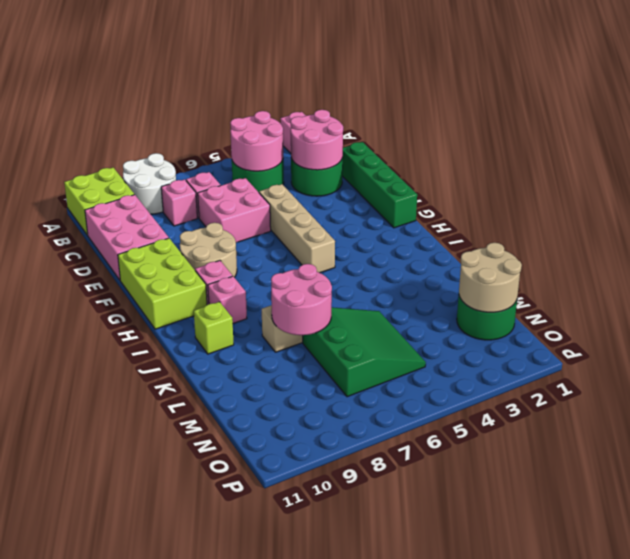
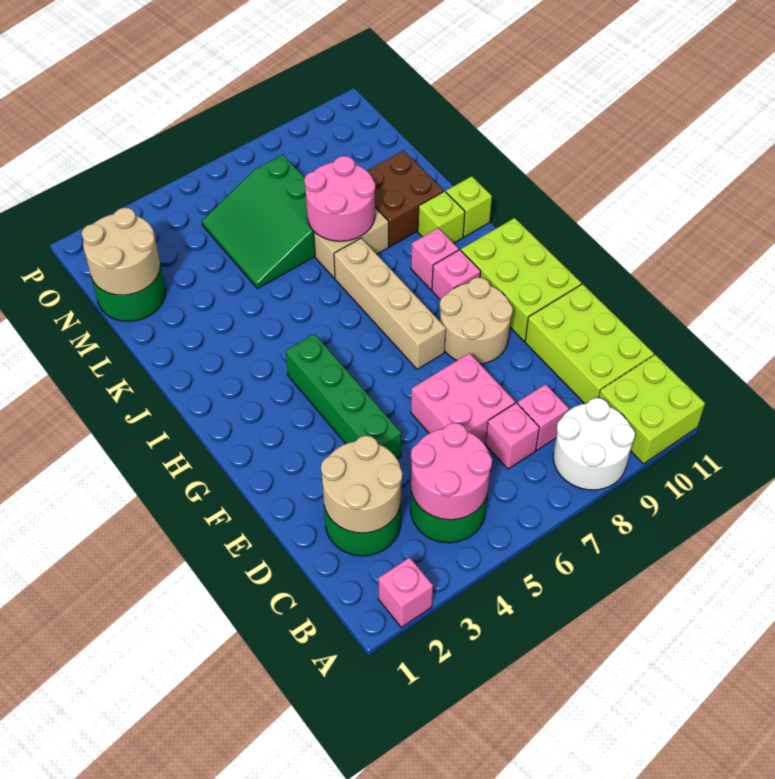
pink 2x2 round brick [291,110,343,170] -> tan 2x2 round brick [321,436,402,533]
pink 2x3 brick [85,195,169,280] -> lime 2x3 brick [525,284,654,404]
green 1x4 brick [342,142,417,228] -> green 1x4 brick moved to [286,334,401,459]
tan 1x4 brick [259,184,335,273] -> tan 1x4 brick moved to [334,238,446,369]
none -> lime 1x1 brick [446,176,492,237]
none -> brown 2x2 brick [367,151,444,247]

